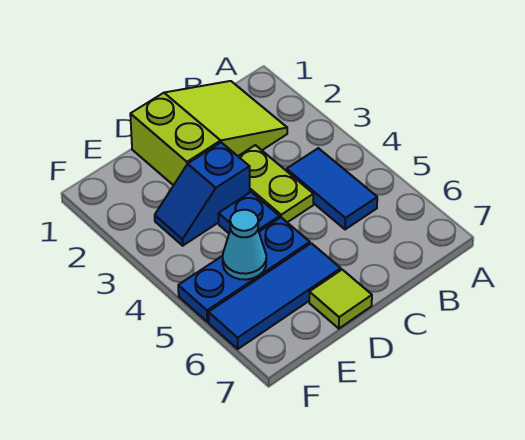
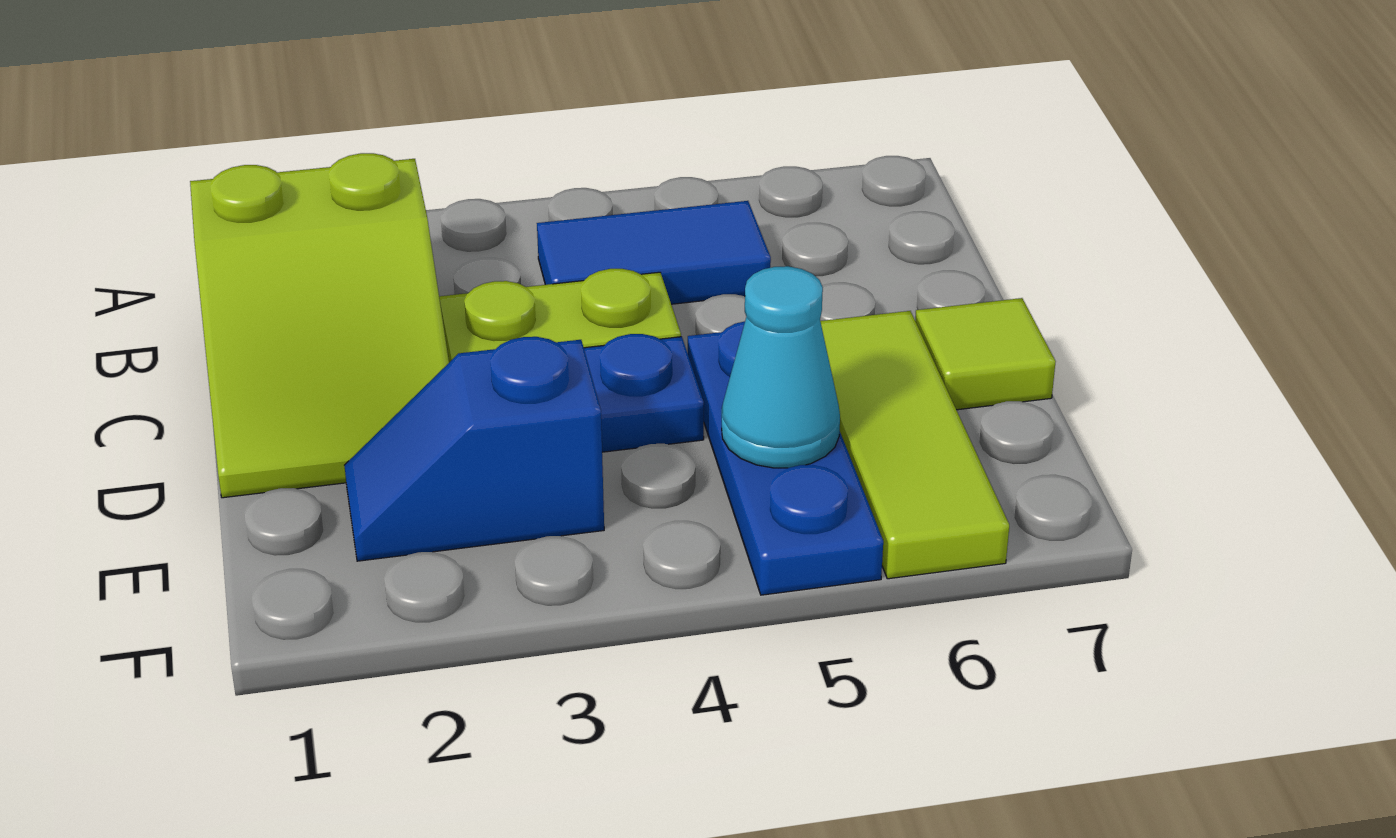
lime 2x3 slope [130,81,287,185] -> lime 2x3 slope turned to [190,153,449,498]
blue 1x2 slope [155,142,250,246] -> blue 1x2 slope turned to [344,337,604,561]
blue 1x3 tile [208,243,341,349] -> lime 1x3 tile [820,311,1009,579]

